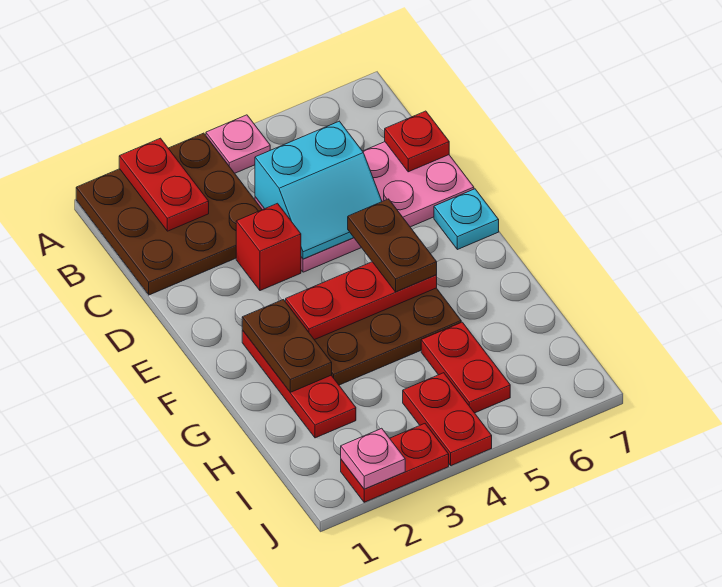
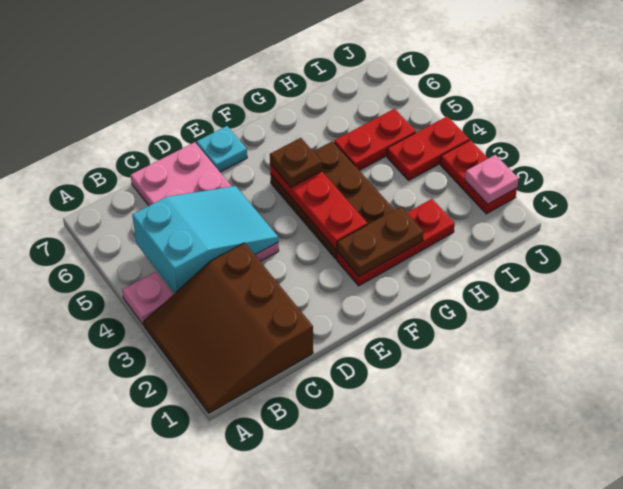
brown 3x3 plate [76,133,262,295] -> brown 3x3 slope [144,243,313,413]
red 1x2 plate [119,138,209,231] -> none
cyan 2x2 slope [255,121,382,259] -> cyan 2x3 slope [132,186,278,293]
red 1x1 plate [385,111,449,172] -> none
red 1x1 brick [236,203,301,291] -> none
brown 1x2 plate [348,199,437,292] -> brown 1x1 plate [270,138,322,187]

